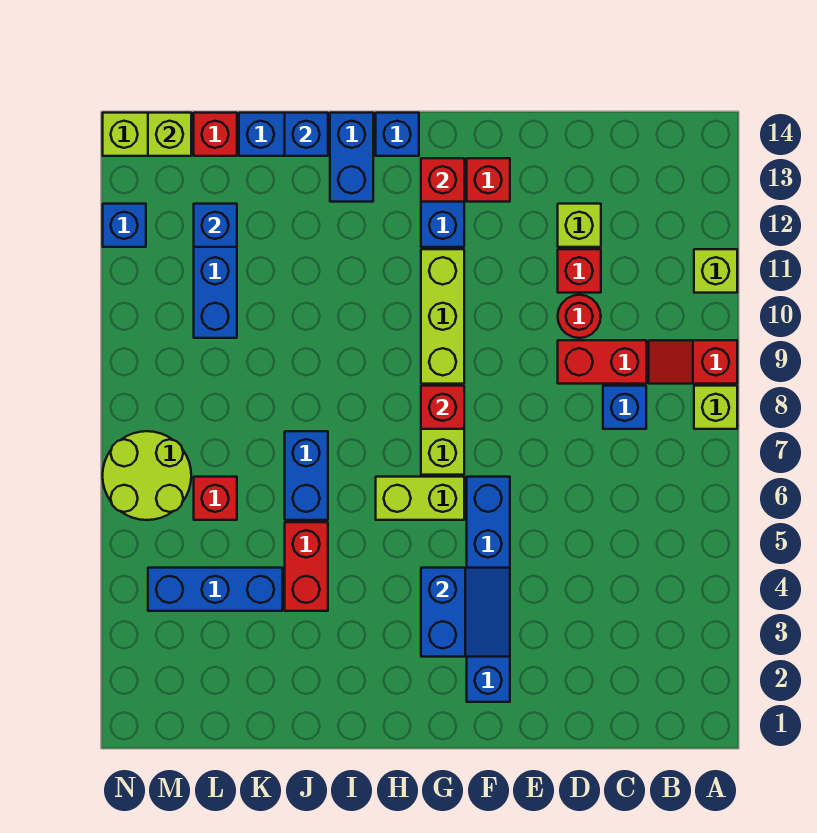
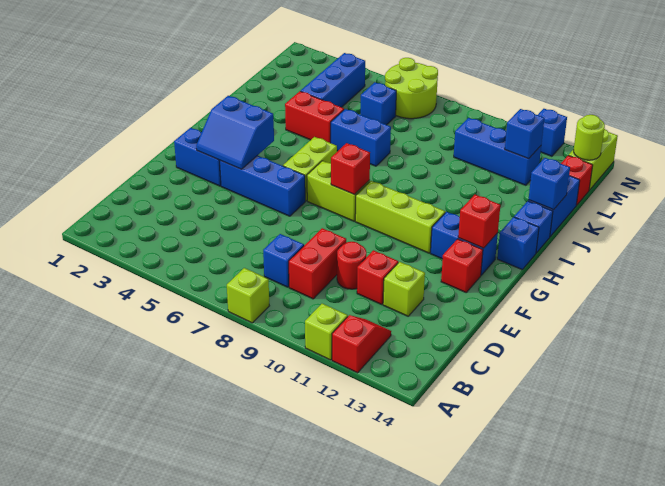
red 1x2 slope [649,340,737,384] -> red 1x2 slope moved to [332,315,391,373]
blue 1x2 brick [330,113,373,202] -> blue 1x1 brick [514,201,553,253]
red 1x1 brick [194,477,237,520] -> blue 1x1 brick [361,82,396,125]
lime 1x1 brick [148,113,191,156] -> lime 1x1 round brick [574,115,605,160]

